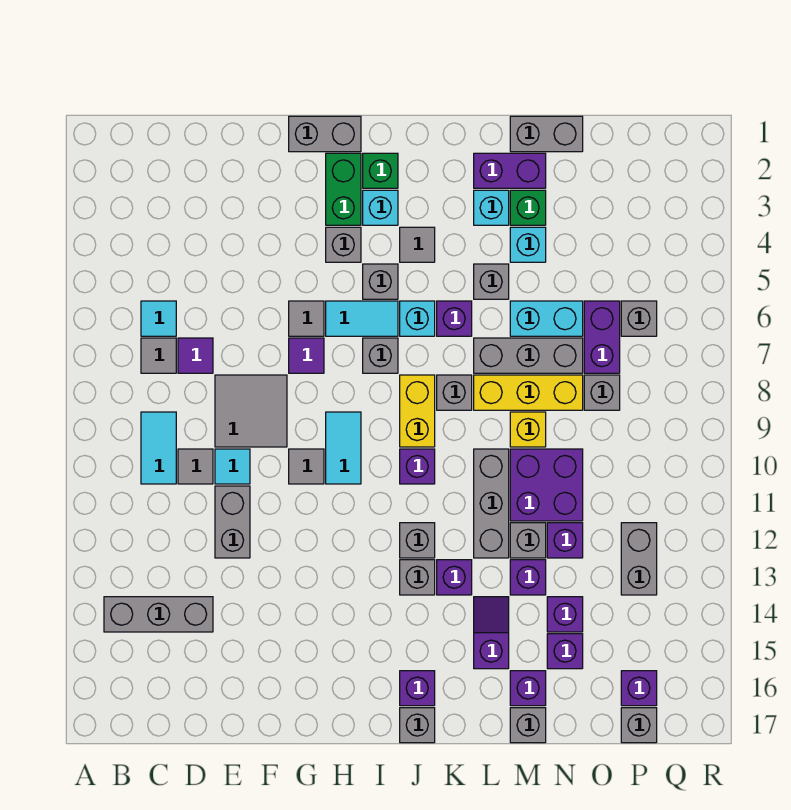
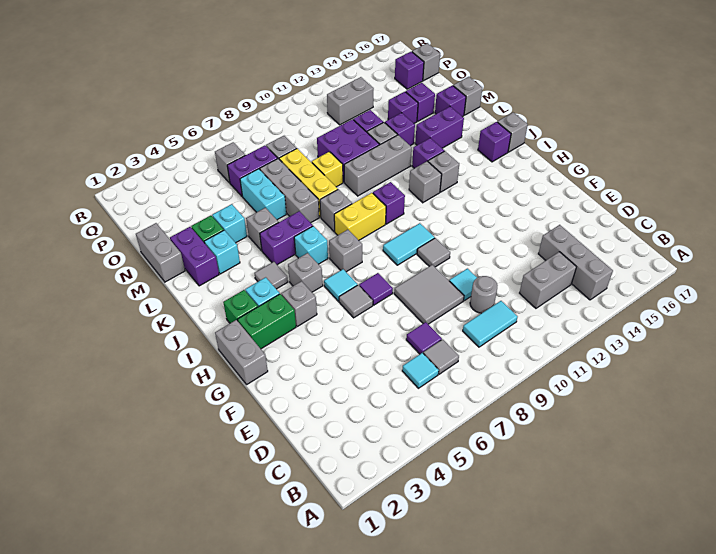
grey 1x1 tile [178,449,213,484] -> grey 1x1 round brick [470,276,498,313]
grey 1x2 brick [215,486,250,558] -> grey 1x2 brick moved to [520,252,576,308]
cyan 1x2 tile [326,301,398,336] -> cyan 1x1 tile [324,269,357,301]
purple 1x1 brick [437,301,472,336] -> purple 1x2 brick [260,211,313,265]
purple 1x2 slope [474,597,509,669] -> purple 1x2 brick [415,107,464,148]

